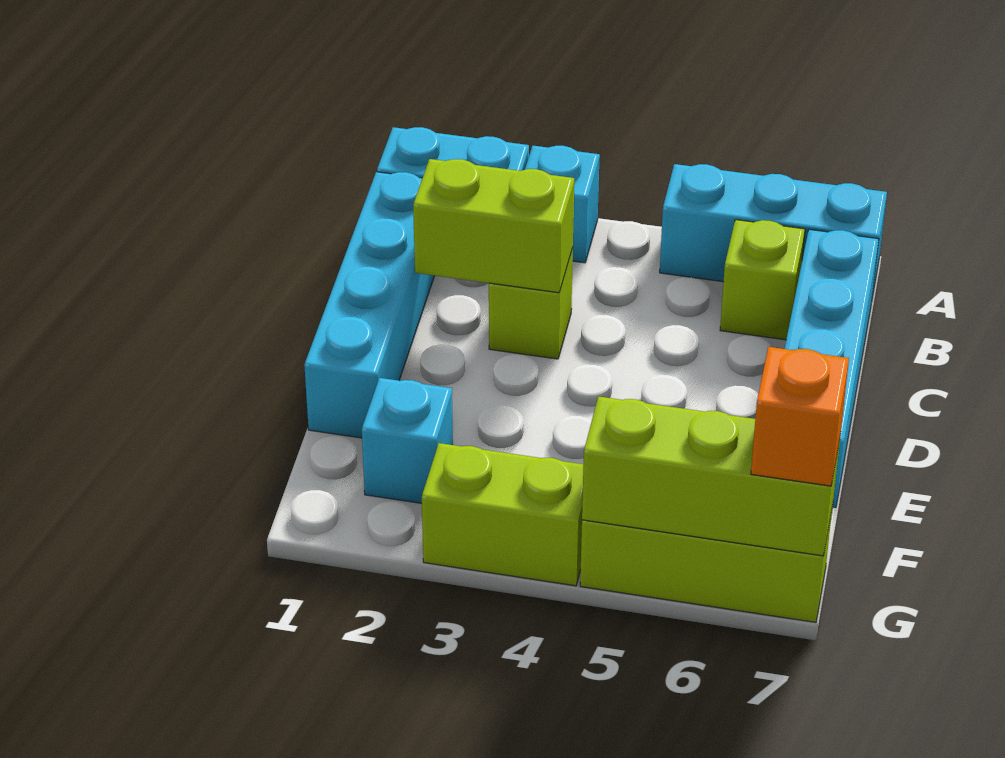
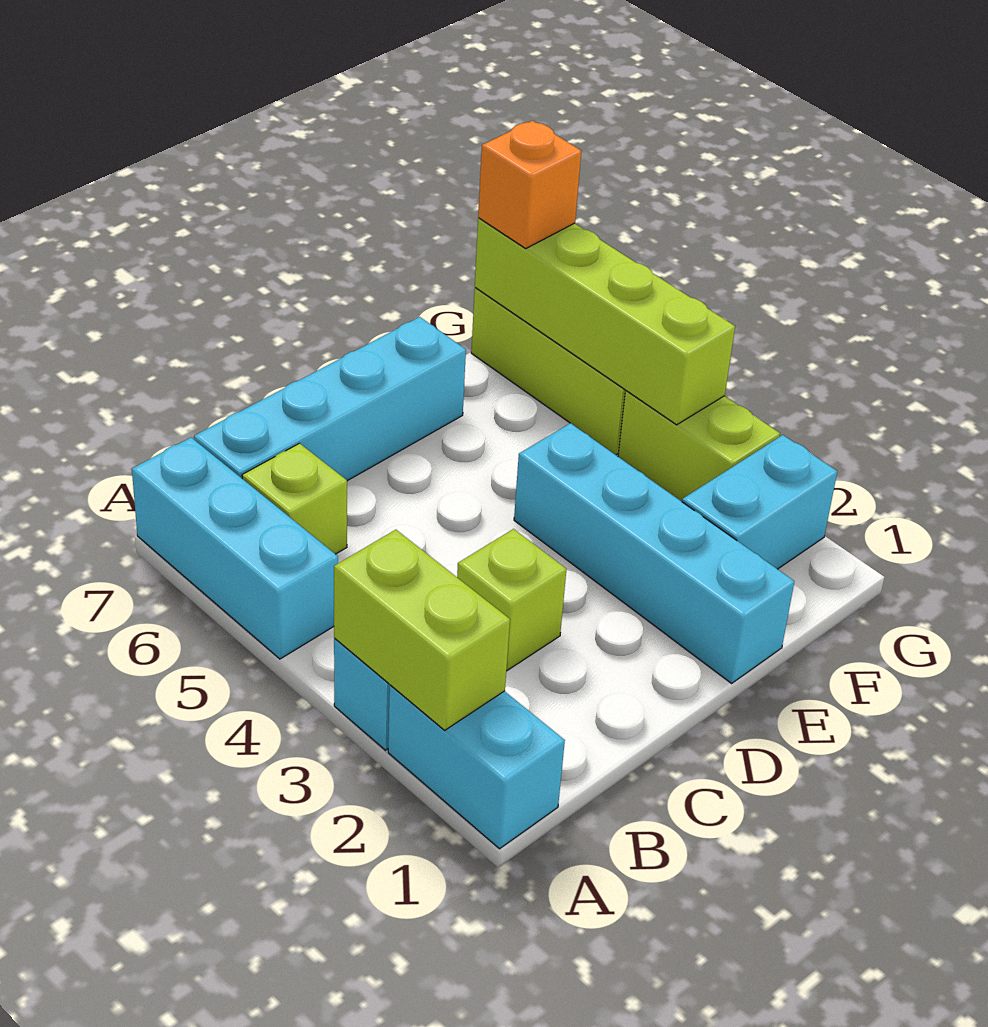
cyan 1x4 brick [304,172,434,438] -> cyan 1x4 brick turned to [514,423,794,683]
lime 1x2 brick [413,159,574,293] -> lime 1x2 brick moved to [334,530,510,730]
cyan 1x1 brick [362,378,453,503] -> cyan 1x2 brick [682,435,837,569]
lime 1x3 brick [582,396,841,556] -> lime 1x4 brick [475,218,735,425]

